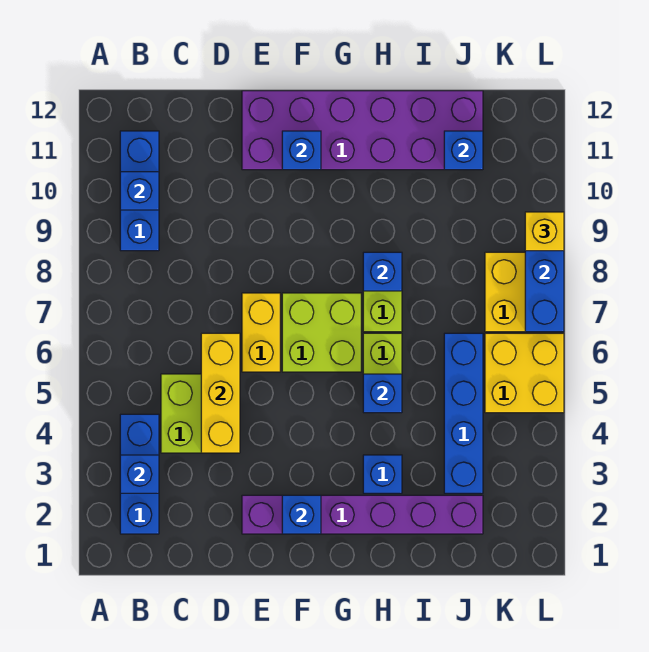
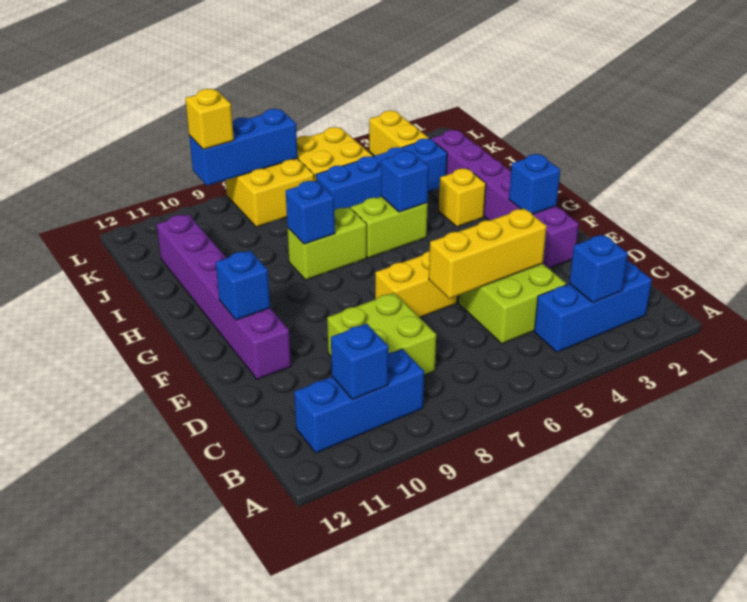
purple 2x6 brick [242,91,483,170] -> purple 1x6 brick [157,214,291,379]
lime 2x2 brick [282,293,361,372] -> lime 2x2 brick moved to [327,293,436,375]
blue 1x1 brick [363,455,402,493] -> yellow 1x1 brick [439,168,486,227]
blue 1x1 brick [444,131,483,170] -> none
none -> yellow 1x2 brick [369,111,429,156]

